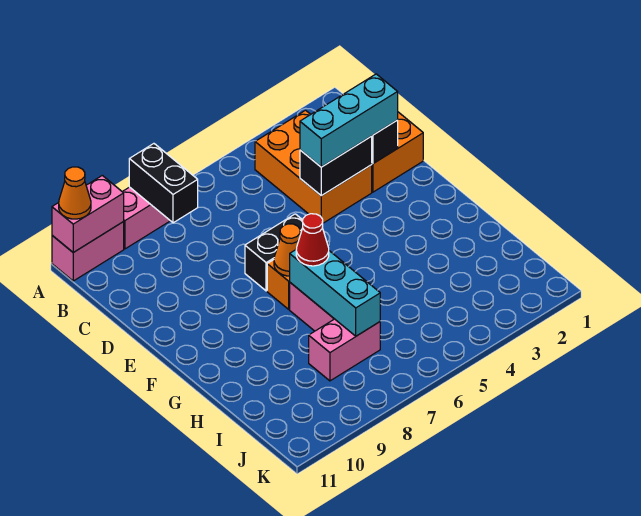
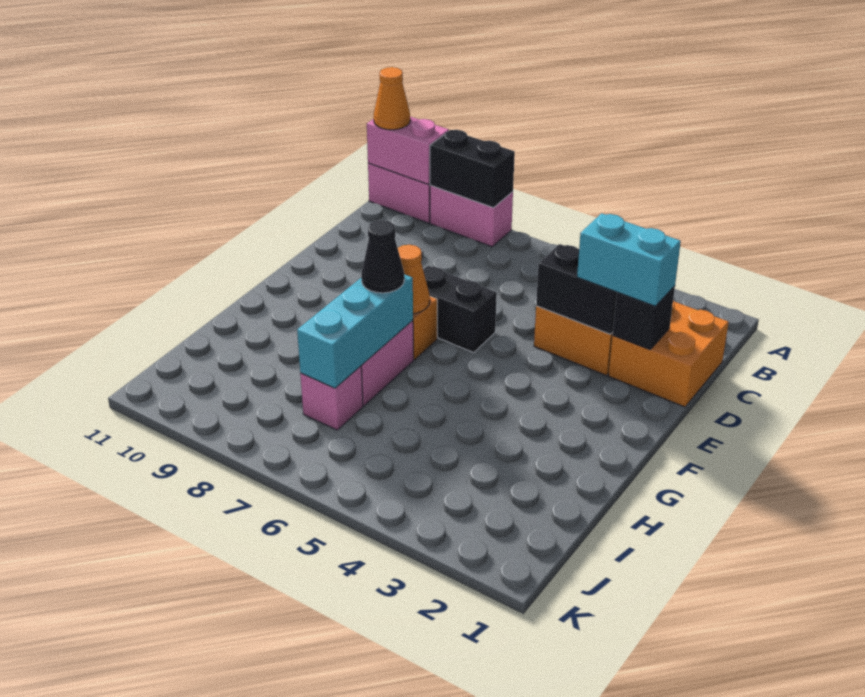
black 1x2 brick [129,144,198,223] -> black 1x2 brick turned to [430,130,515,208]
cyan 1x3 brick [300,74,398,167] -> cyan 1x2 brick [577,213,681,306]
red 1x1 cone [296,214,329,266] -> black 1x1 cone [361,220,404,293]
pink 1x2 brick [309,319,380,381] -> pink 1x1 brick [300,366,363,430]

